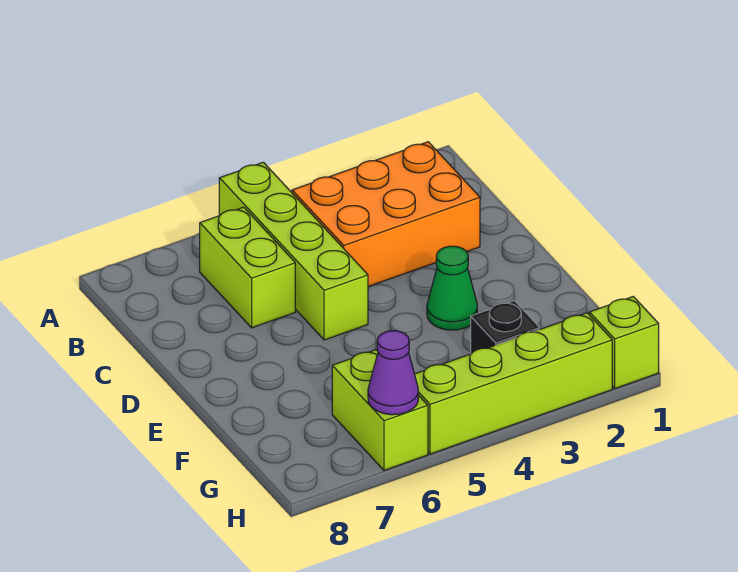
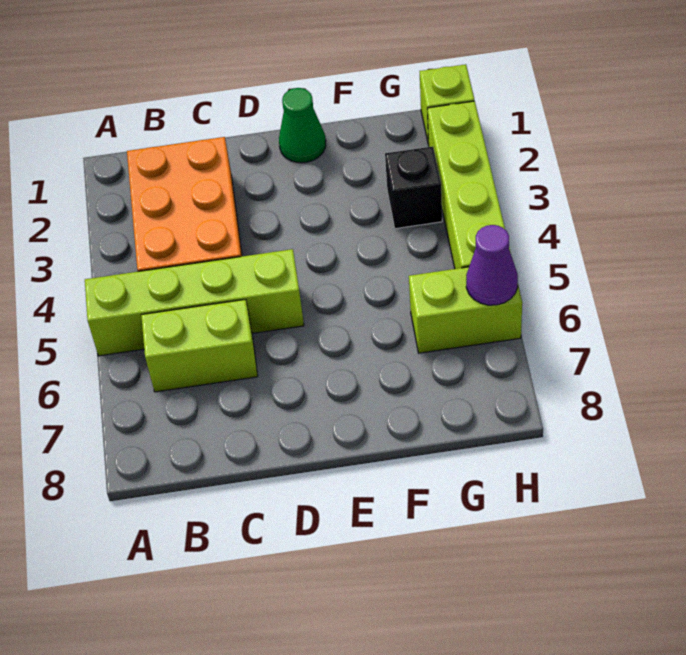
green 1x1 cone [427,246,477,330] -> green 1x1 cone moved to [279,88,326,163]

